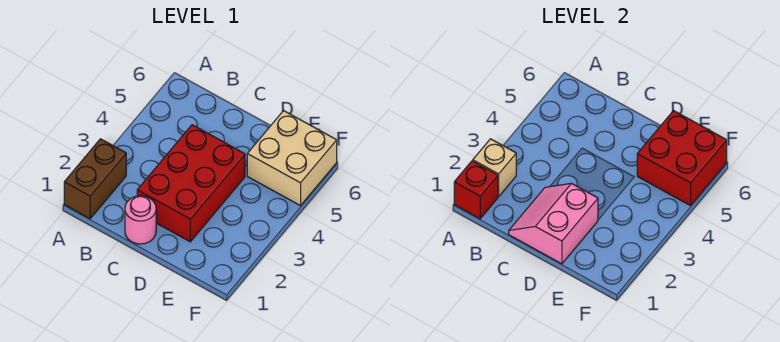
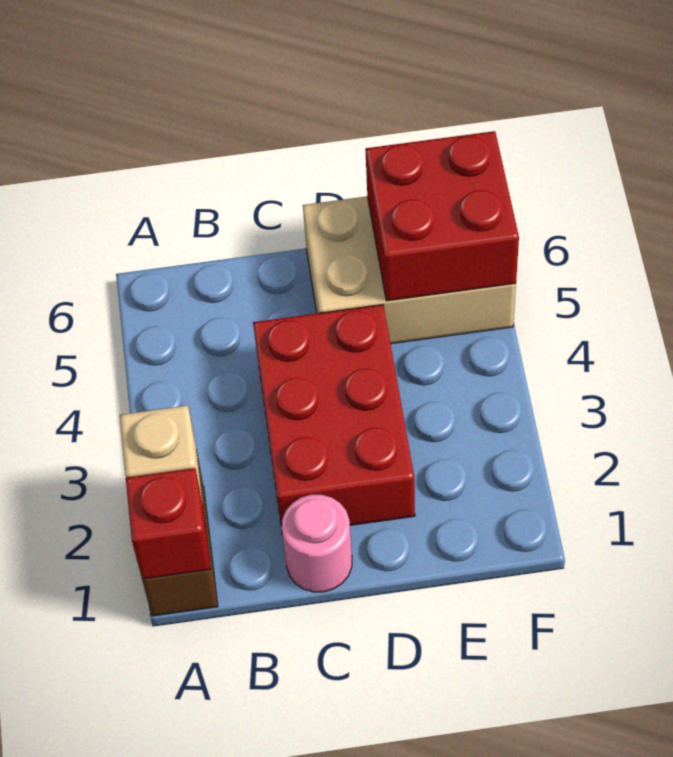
pink 2x2 slope [509,183,598,264] -> none
tan 2x2 brick [247,111,337,206] -> tan 2x3 brick [303,196,516,344]

